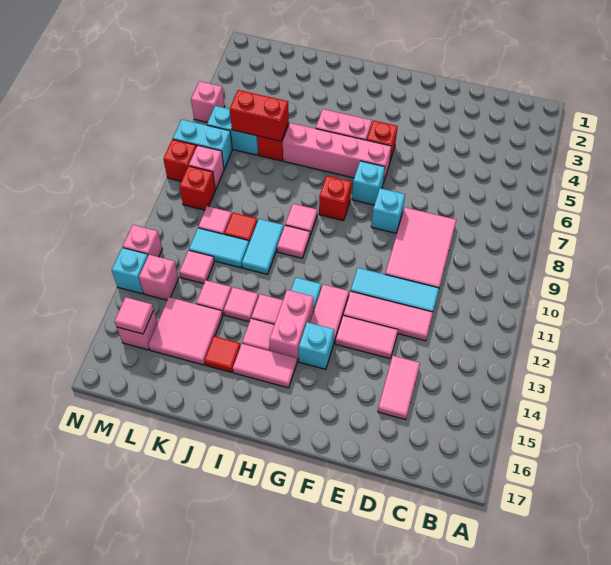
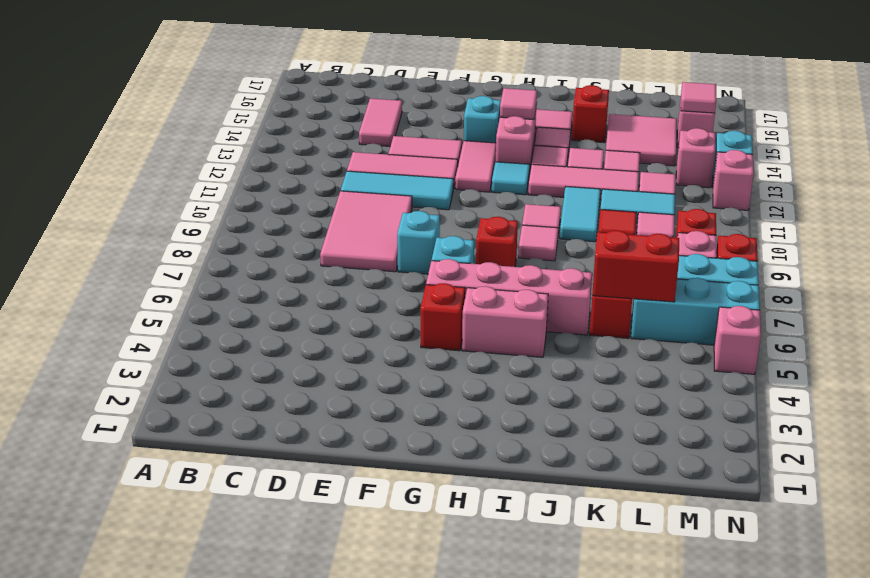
none -> pink 1x1 tile [500,88,537,119]
none -> pink 1x3 tile [528,164,639,200]
red 1x1 tile [204,336,241,373] -> red 1x1 brick [572,85,609,143]
cyan 1x2 brick [207,106,258,155] -> cyan 1x3 brick [631,278,760,345]

